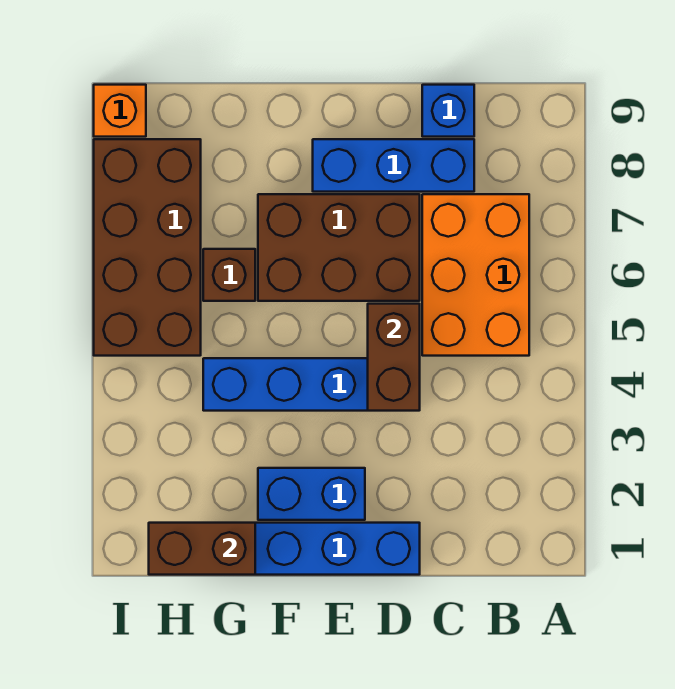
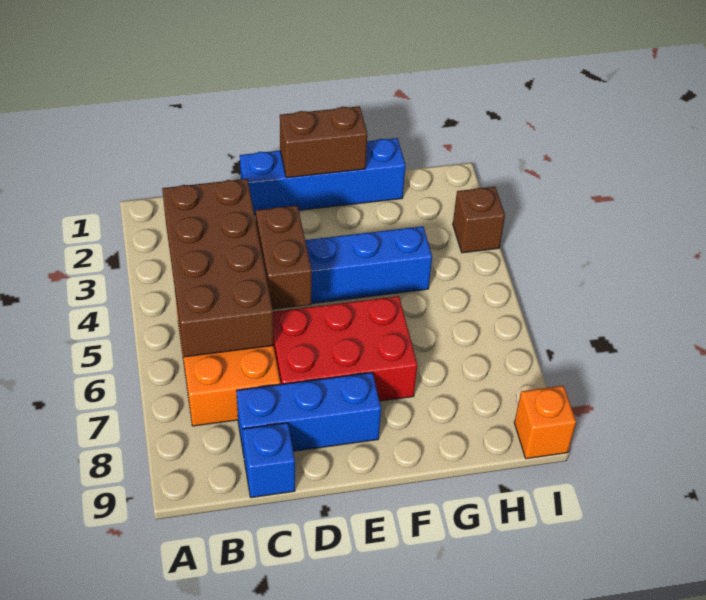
brown 2x3 brick [258,194,420,301] -> red 2x3 brick [273,296,417,401]
blue 1x2 brick [258,468,365,520] -> none
brown 1x2 brick [149,523,255,575] -> brown 1x2 brick moved to [280,106,367,178]
brown 1x1 brick [203,249,255,301] -> brown 1x1 brick moved to [453,187,505,253]
brown 2x4 brick [94,139,201,356] -> brown 2x4 brick moved to [162,179,274,357]

